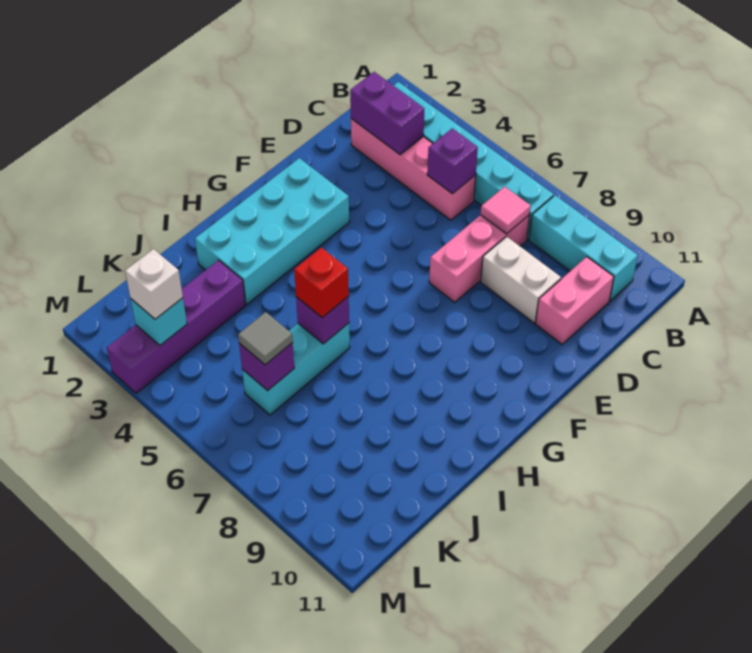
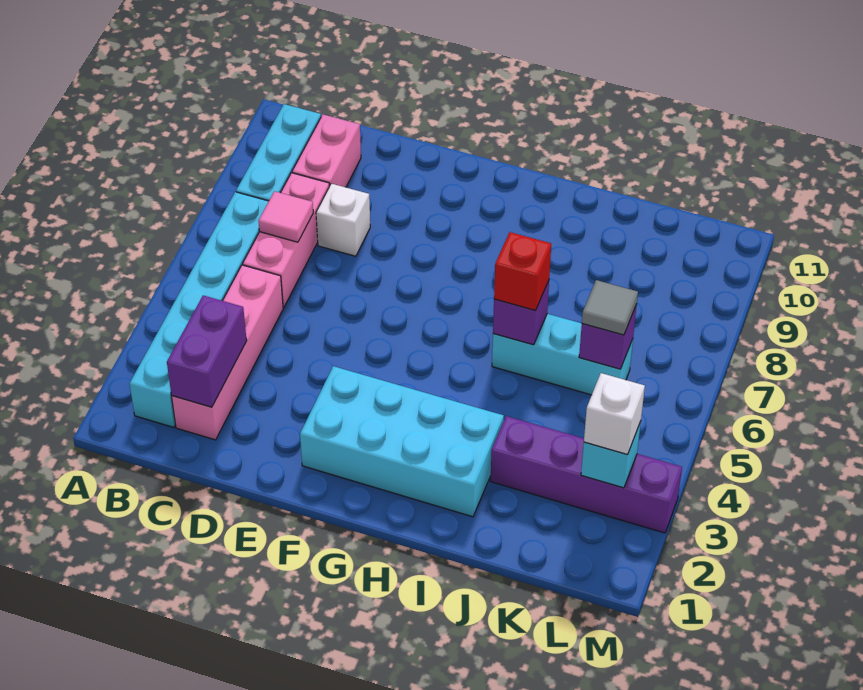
purple 1x1 brick [427,129,478,194] -> none
pink 1x3 brick [429,215,530,302] -> pink 1x3 brick turned to [243,173,329,307]
pink 1x2 brick [536,257,614,344] -> pink 1x2 brick turned to [292,114,361,187]
white 1x2 brick [481,237,561,323] -> white 1x1 brick [316,184,370,256]

